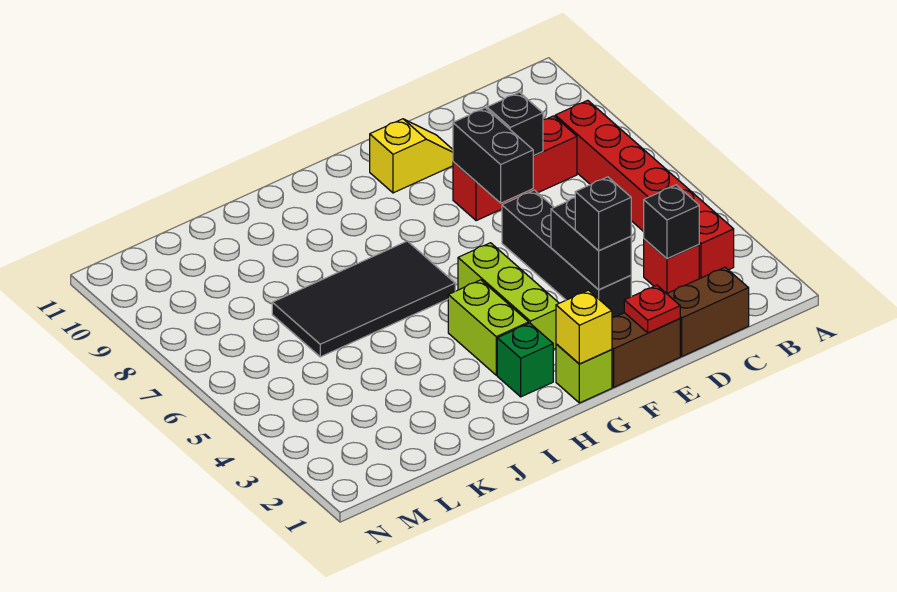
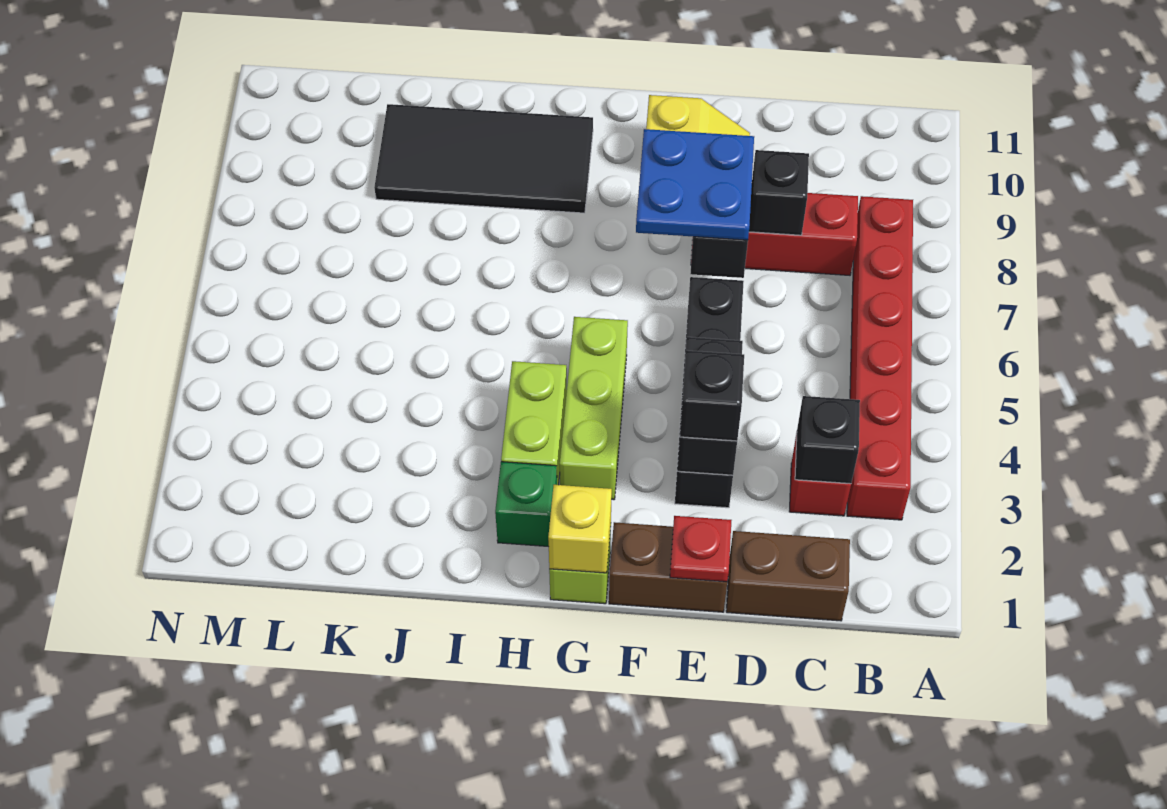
none -> blue 2x2 plate [636,129,754,240]
black 2x4 tile [272,241,455,357] -> black 2x4 tile moved to [374,104,593,213]

